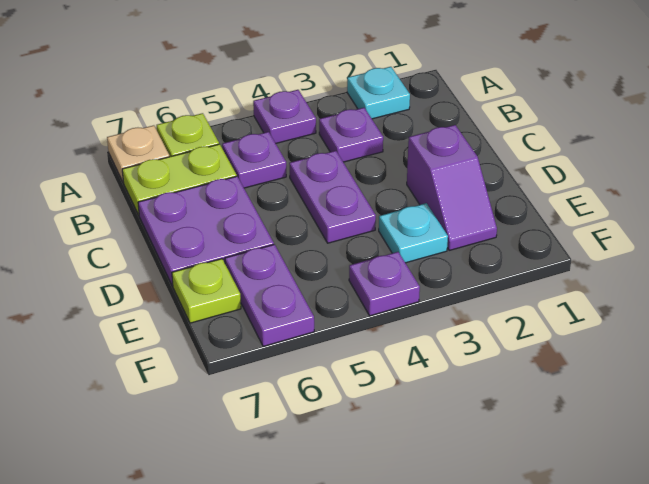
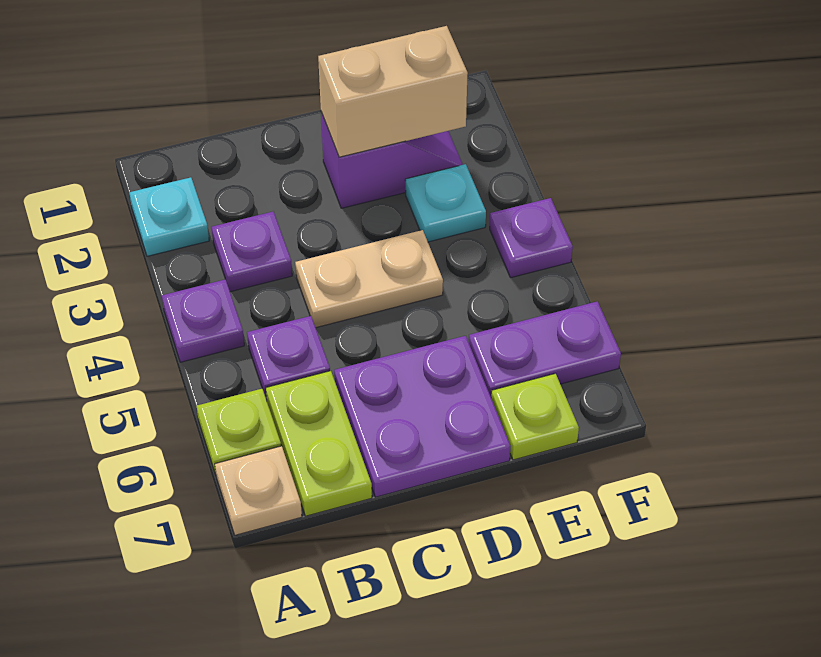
purple 1x2 plate [289,151,376,243] -> tan 1x2 plate [295,230,443,328]
none -> tan 1x2 brick [318,26,468,157]

